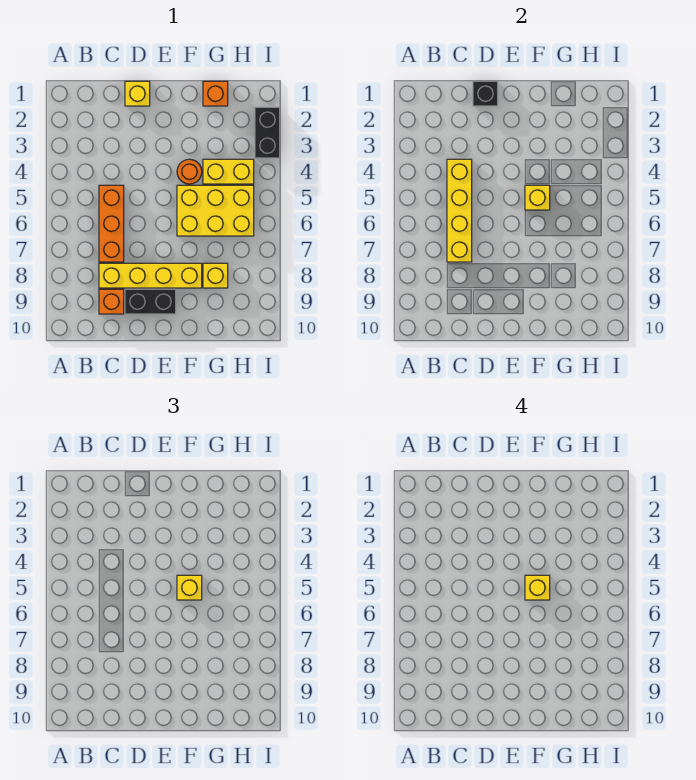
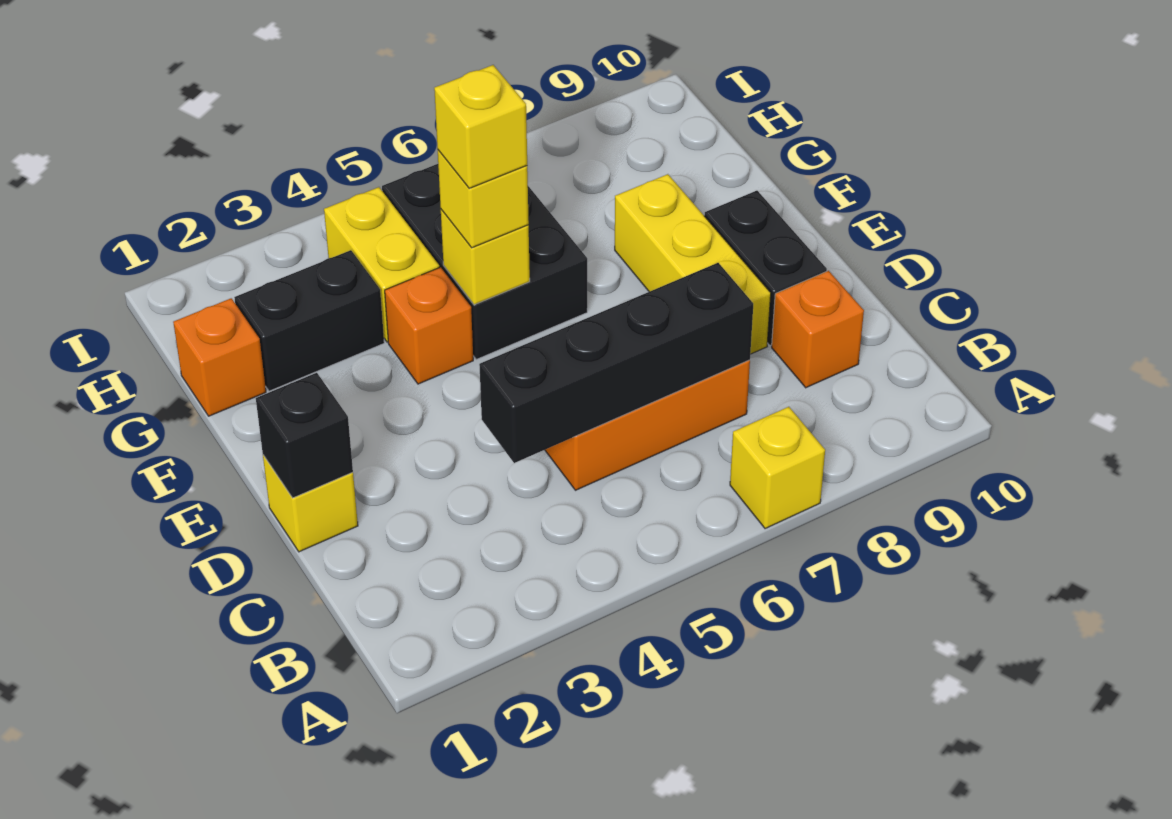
yellow 1x4 brick [447,159,472,262] -> black 1x4 brick [479,263,753,463]
yellow 1x4 brick [99,263,202,288] -> yellow 1x3 brick [615,174,771,354]
orange 1x1 round brick [177,159,202,184] -> orange 1x1 brick [385,267,473,384]
yellow 2x3 brick [177,185,254,236] -> black 2x3 brick [382,164,587,359]
yellow 1x1 brick [203,263,228,288] -> yellow 1x1 brick moved to [730,407,825,529]
black 1x2 brick [255,107,280,158] -> black 1x2 brick moved to [234,250,384,391]

